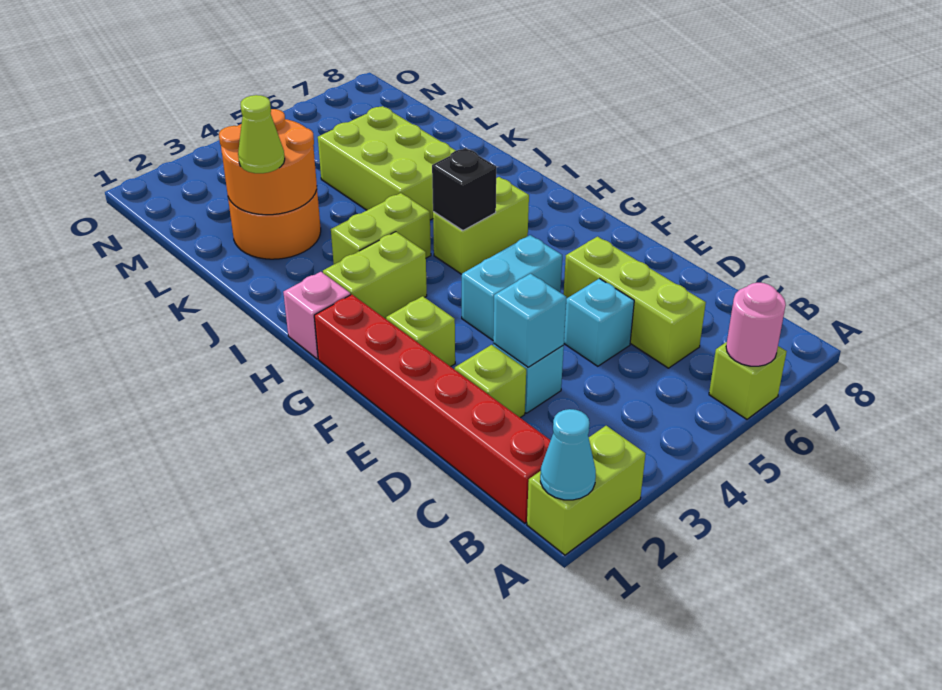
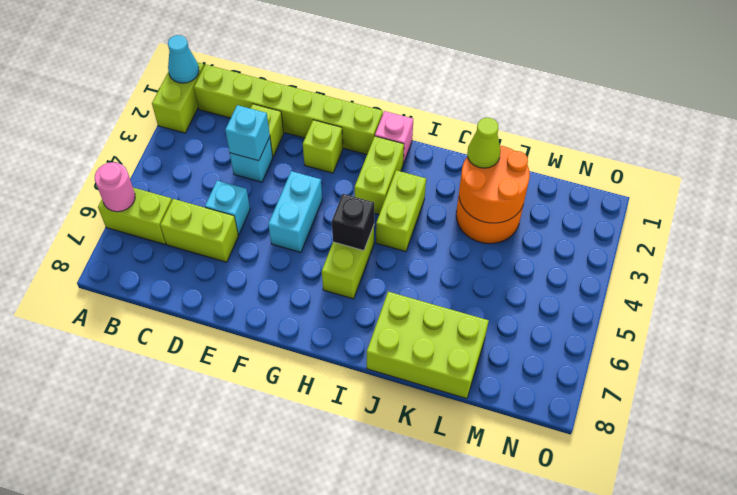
lime 1x1 brick [709,342,787,419] -> lime 1x2 brick [98,188,172,244]
red 1x6 brick [314,295,551,523] -> lime 1x6 brick [194,64,383,154]
lime 1x3 brick [564,237,706,368] -> lime 1x2 brick [160,199,238,262]
lime 2x3 brick [318,106,456,220] -> lime 2x3 brick moved to [367,292,489,399]

